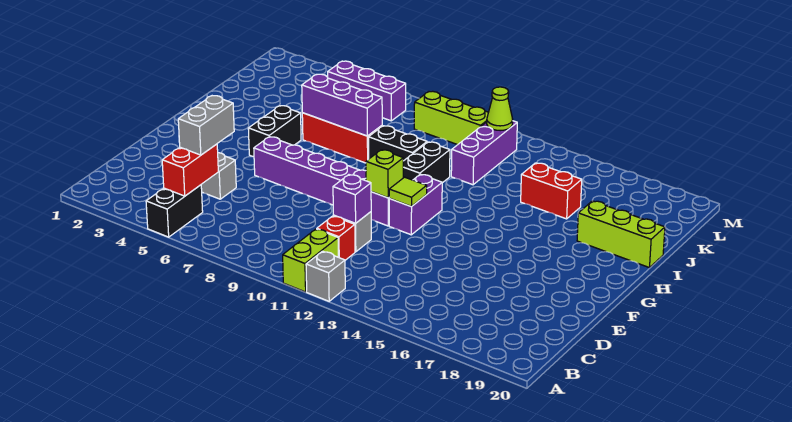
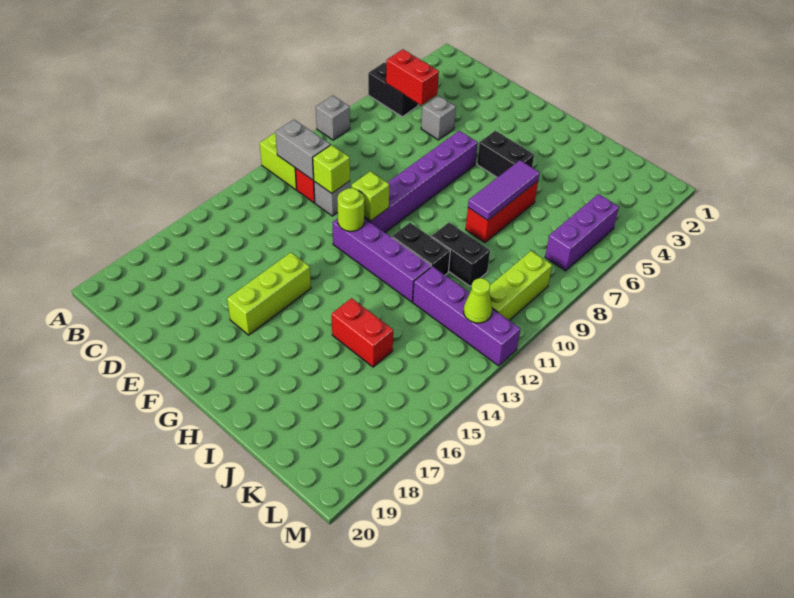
grey 1x1 brick [306,251,345,301] -> grey 1x1 brick moved to [316,96,350,140]
grey 1x2 brick [178,96,234,155] -> grey 1x2 brick moved to [275,120,330,180]
purple 1x1 brick [333,175,371,223] -> lime 1x1 brick [313,145,350,193]
purple 1x2 brick [389,174,442,235] -> purple 1x4 brick [332,218,431,302]
lime 1x1 tile [389,177,427,207] -> lime 1x1 round brick [337,188,364,231]
purple 1x3 brick [302,74,382,136] -> purple 1x3 tile [468,160,540,220]
black 1x2 brick [369,126,427,161] -> black 1x2 brick turned to [431,223,490,286]
lime 1x3 brick [577,201,665,268] -> lime 1x3 brick moved to [227,252,311,335]
purple 1x3 brick [451,121,517,185] -> purple 1x4 brick [413,266,520,366]
red 1x2 brick [521,163,582,219] -> red 1x2 brick turned to [332,298,393,367]

